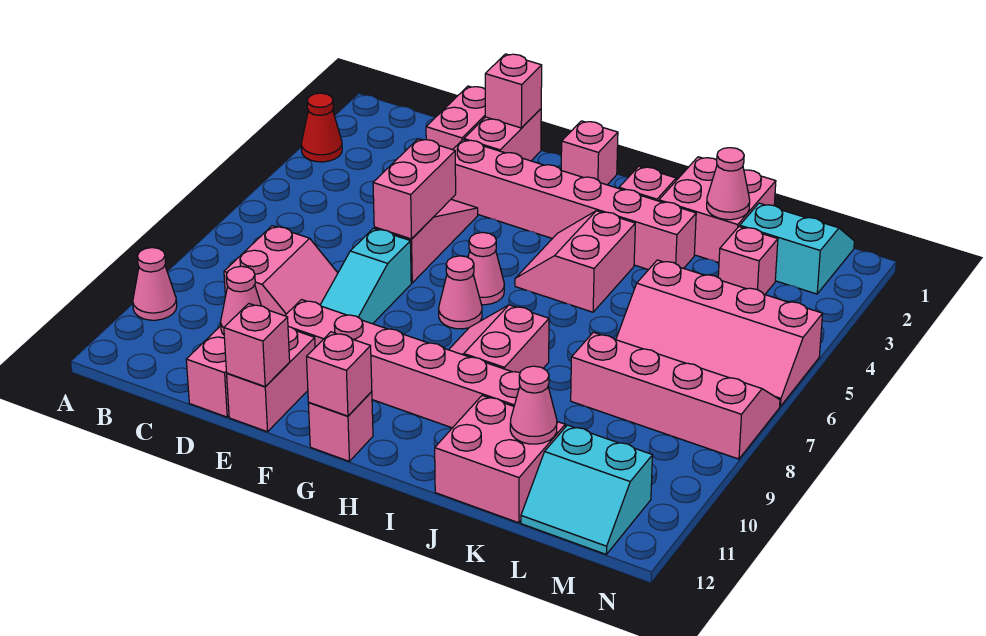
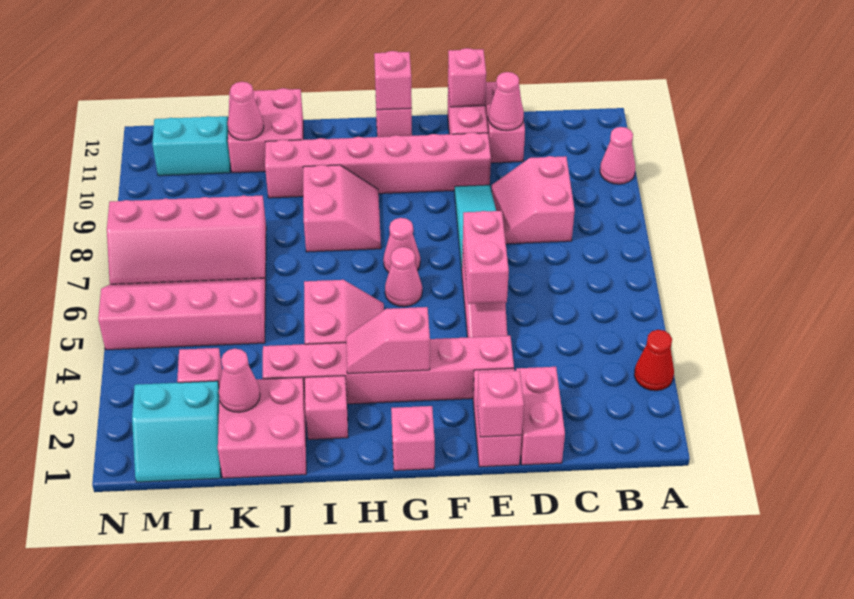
none -> pink 1x2 slope [346,307,430,374]

